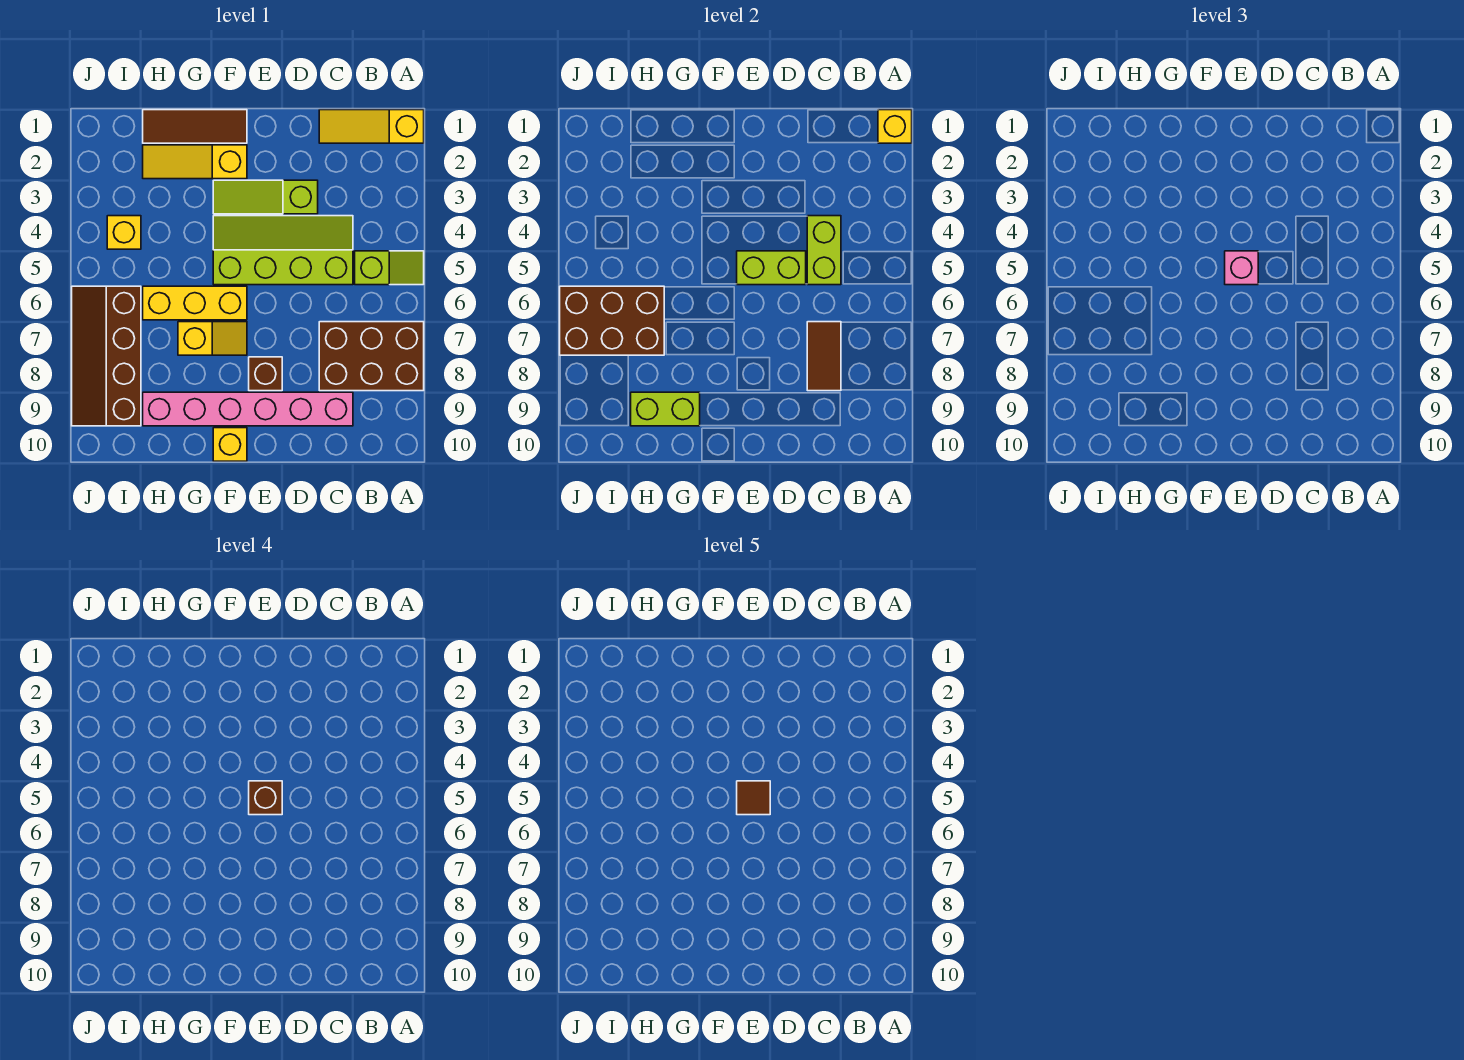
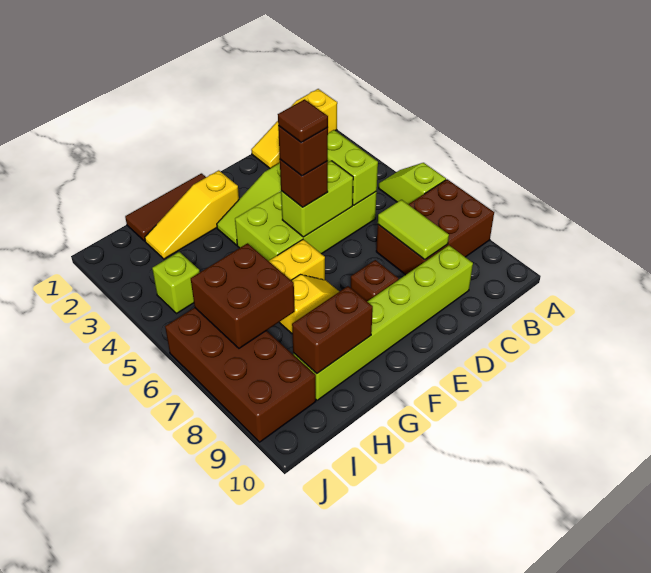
yellow 1x1 brick [878,110,912,143] -> none
lime 1x2 slope [355,251,424,285] -> lime 1x2 slope turned to [379,163,446,204]
lime 2x4 slope [213,216,353,285] -> lime 2x4 brick [235,191,377,261]
brown 1x2 tile [807,322,841,391] -> lime 1x2 tile [378,200,449,260]
pink 1x6 brick [143,392,353,426] -> lime 1x6 brick [293,245,473,400]
pink 1x1 brick [1225,251,1258,285] -> brown 1x1 brick [280,160,328,207]
yellow 1x1 brick [213,428,247,461] -> none
lime 1x2 brick [631,392,700,426] -> brown 1x2 brick [292,286,373,373]
brown 2x3 brick [560,286,664,355] -> brown 2x2 brick [191,243,295,348]
yellow 1x1 brick [107,216,141,249] -> lime 1x1 brick [152,252,200,314]
brown 2x4 slope [72,286,141,426] -> brown 2x4 brick [165,308,316,442]

